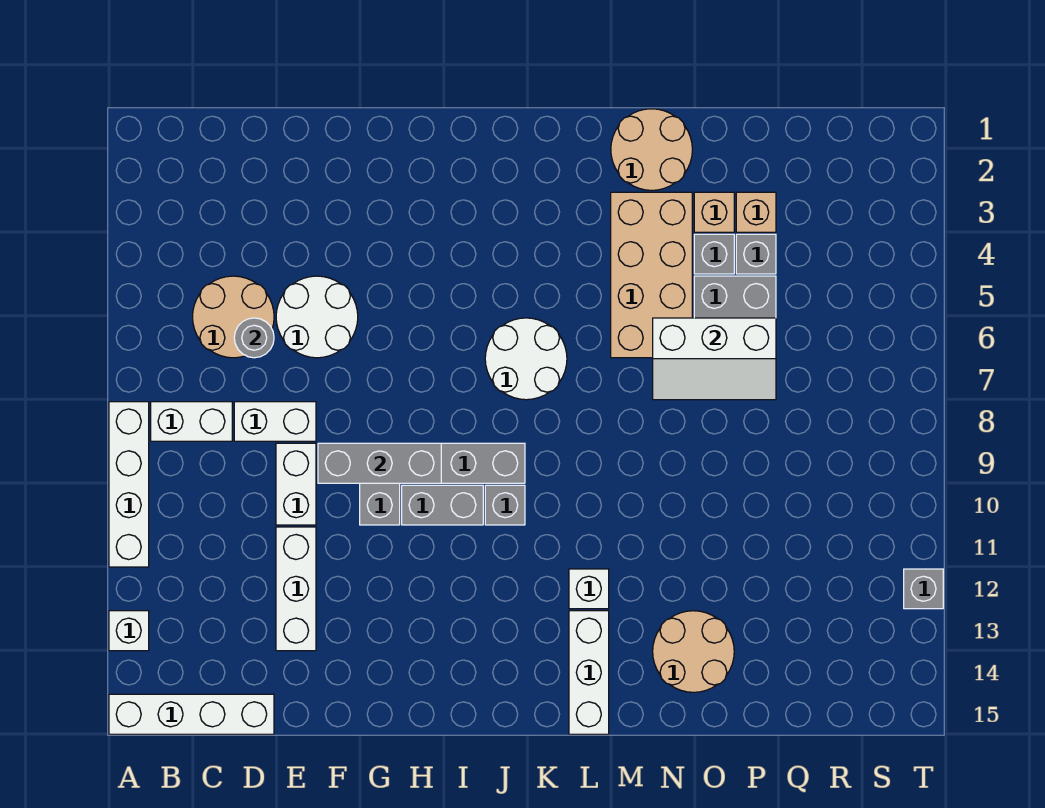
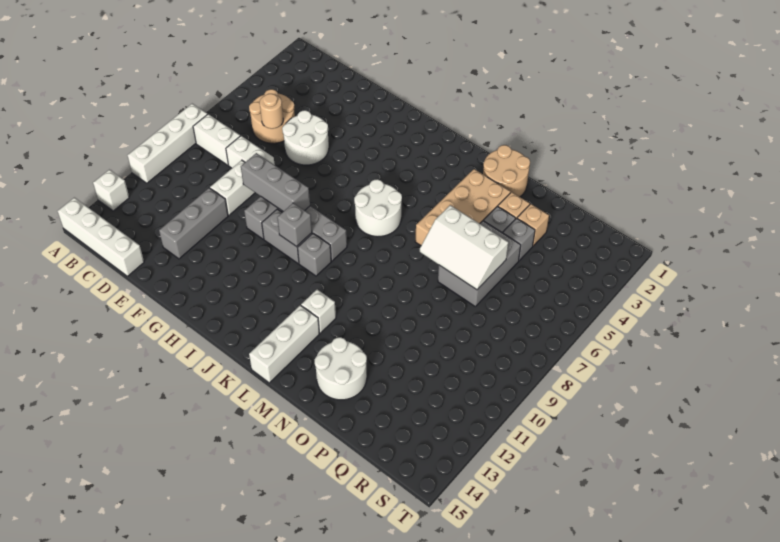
grey 1x1 round brick [234,318,274,358] -> tan 1x1 round brick [260,94,283,129]
white 1x3 brick [276,527,316,651] -> grey 1x3 brick [159,188,228,259]
tan 2x2 round brick [653,611,734,692] -> white 2x2 round brick [315,337,367,400]
grey 1x1 brick [904,569,943,609] -> grey 1x1 brick moved to [277,203,312,247]

